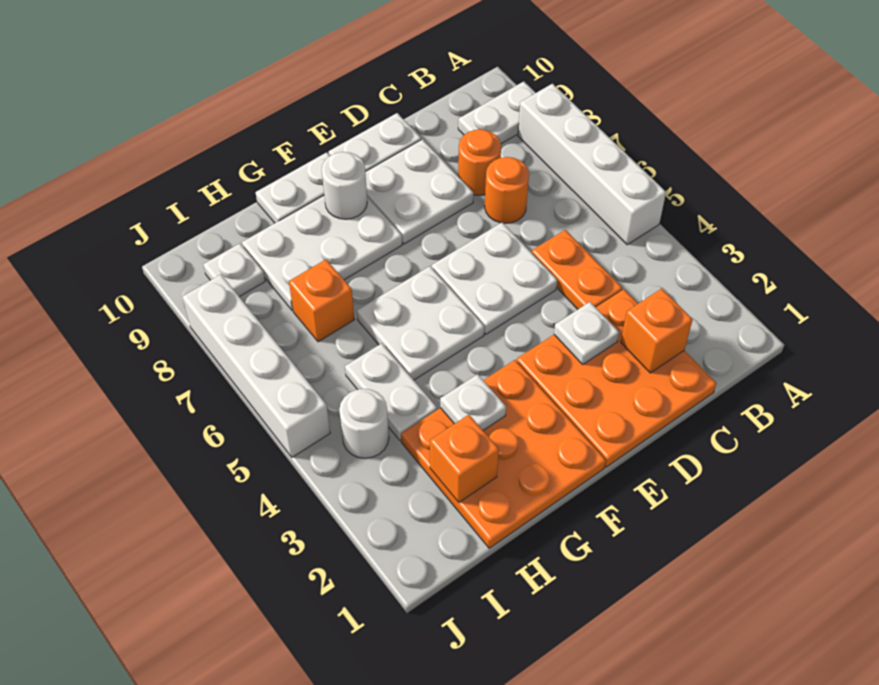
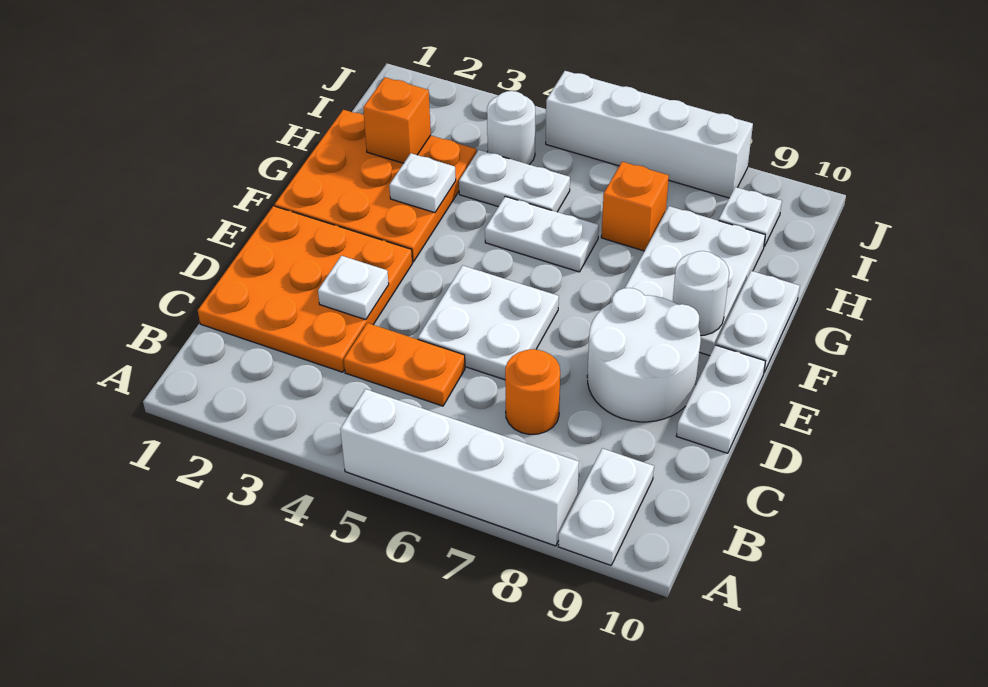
orange 1x1 brick [621,288,693,373] -> none
orange 1x1 round brick [458,129,501,195] -> none
white 2x2 plate [365,139,474,244] -> white 2x2 round brick [587,288,701,422]
white 2x2 plate [357,266,484,380] -> white 1x2 plate [485,196,599,272]

